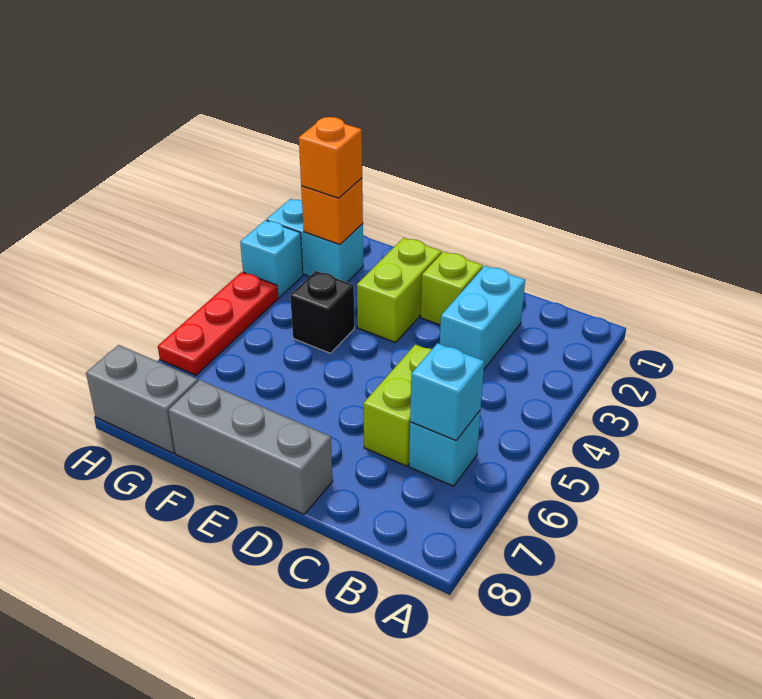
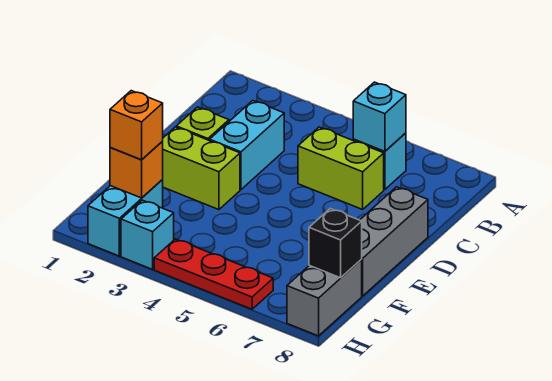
cyan 1x2 brick [440,266,525,369] -> cyan 1x2 brick turned to [210,101,284,190]
black 1x1 brick [290,271,354,353] -> black 1x1 brick moved to [309,209,362,278]

